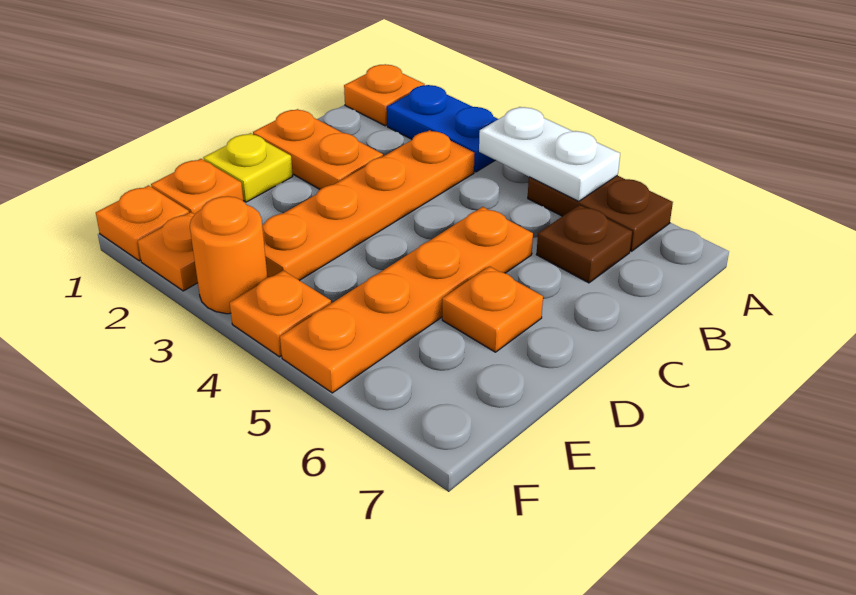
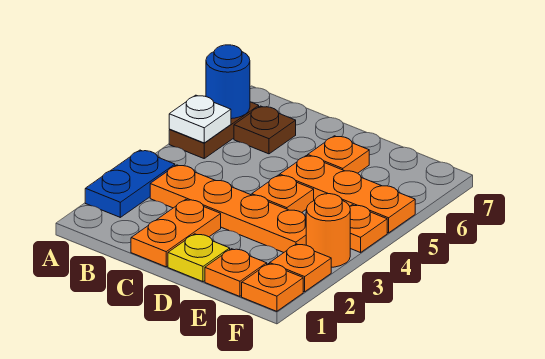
orange 1x1 plate [344,64,425,126] -> orange 1x1 plate moved to [252,175,314,212]
white 1x2 plate [479,107,620,201] -> white 1x1 plate [169,95,231,143]
none -> blue 1x1 round brick [206,45,250,119]
orange 1x4 plate [280,207,533,393] -> orange 1x3 plate [280,156,415,233]

